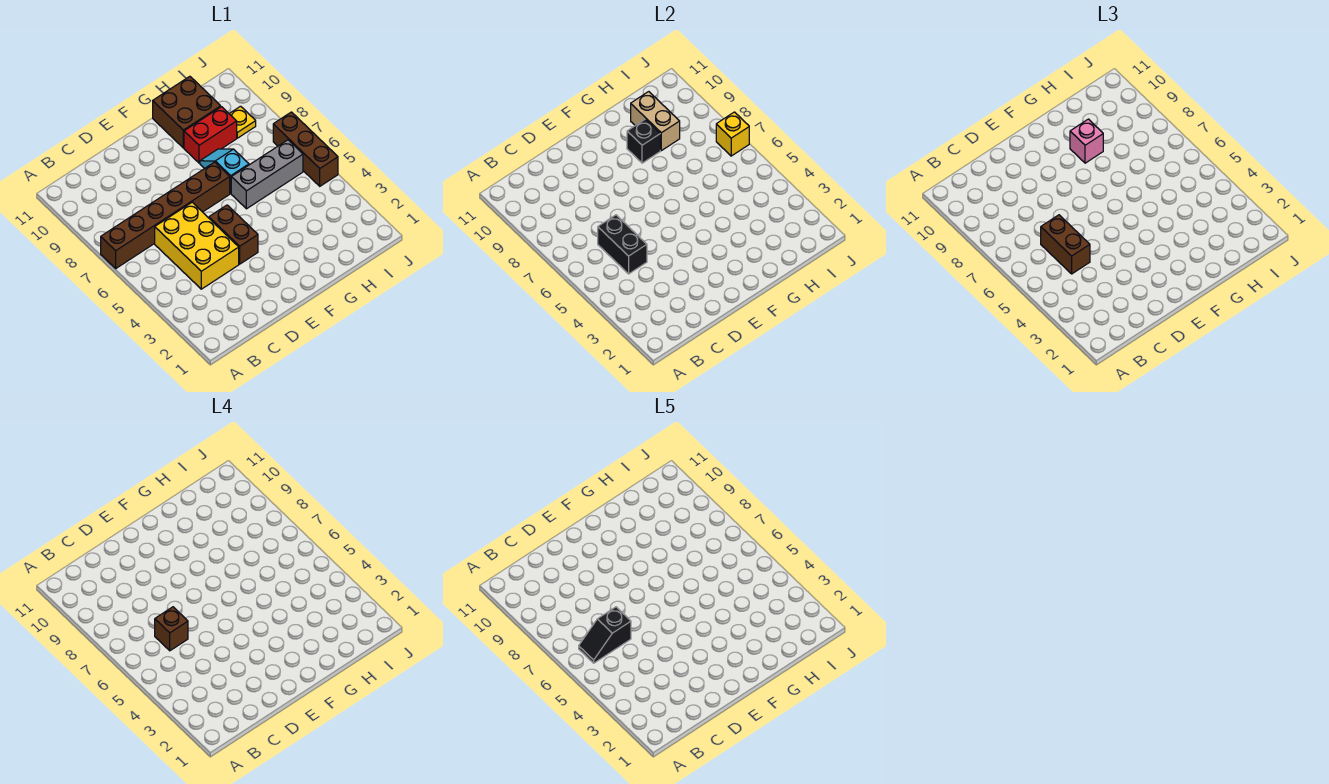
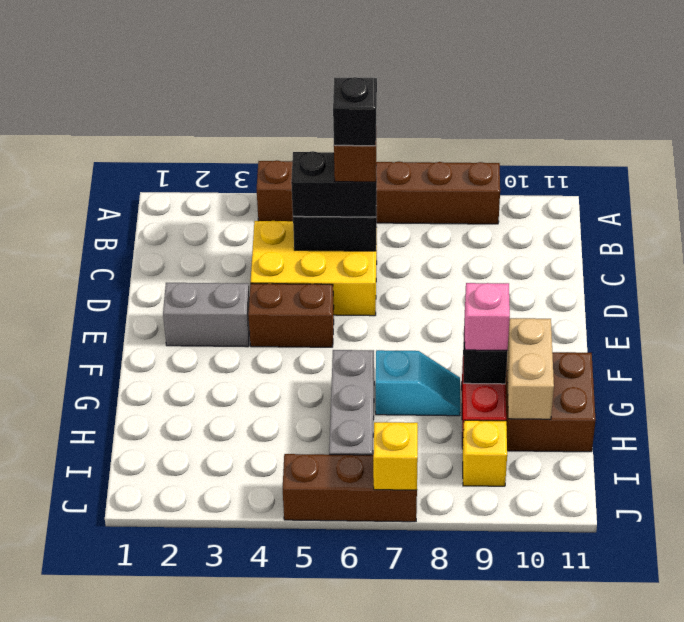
brown 1x6 brick [101,162,230,268] -> brown 1x6 brick turned to [257,160,500,224]
brown 1x2 brick [1041,215,1090,274] -> black 1x2 brick [291,151,377,217]
none -> grey 1x2 brick [163,283,250,347]
tan 1x2 brick [631,92,680,151] -> tan 1x2 brick turned to [507,318,554,419]
yellow 1x1 plate [229,106,256,138] -> yellow 1x1 brick [463,420,507,486]

